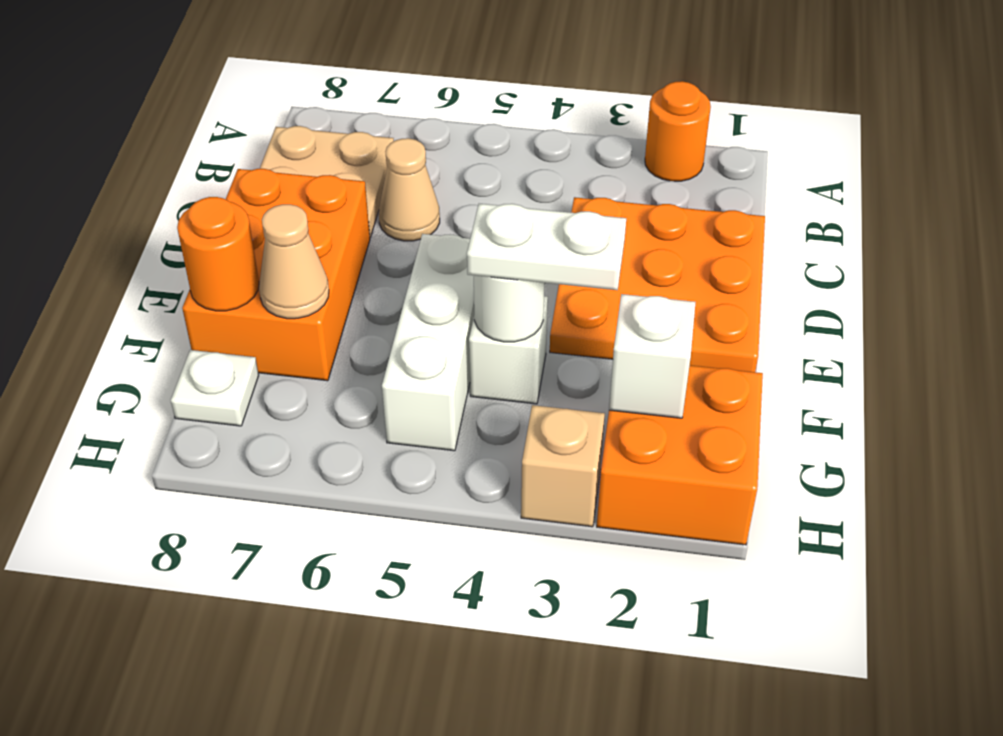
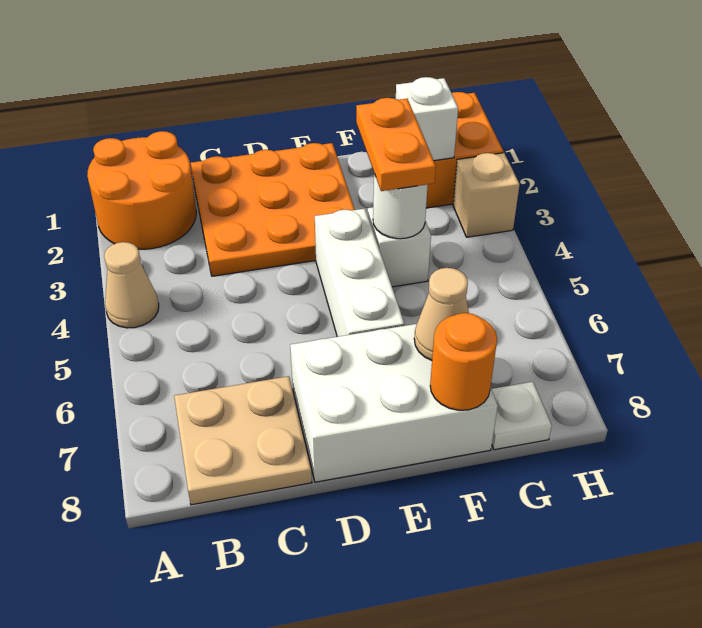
orange 1x1 round brick [645,81,711,181] -> orange 2x2 round brick [87,131,196,249]
tan 1x1 cone [379,138,440,241] -> tan 1x1 cone moved to [104,242,159,328]
orange 2x3 brick [182,169,370,381] -> white 2x3 brick [290,324,498,482]
white 1x3 brick [382,234,474,451] -> white 1x3 brick turned to [315,209,405,337]
white 1x2 plate [467,204,626,290] -> orange 1x2 plate [356,98,436,191]

